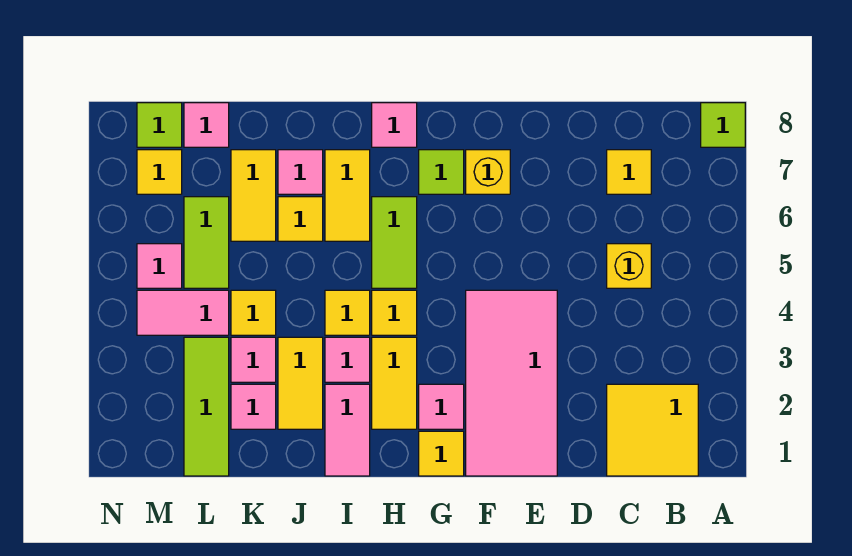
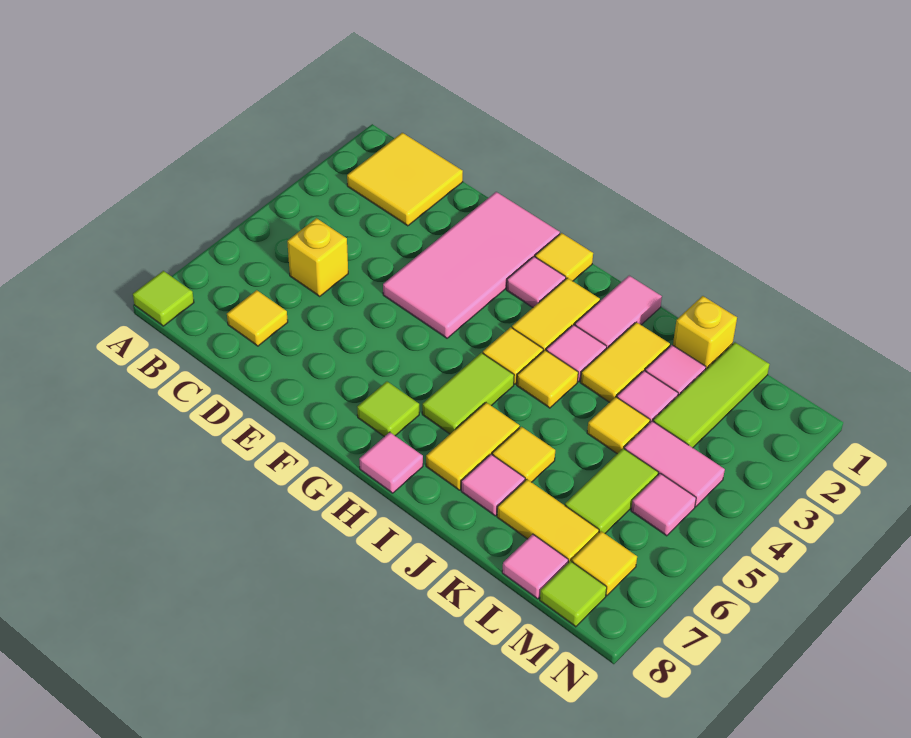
yellow 1x1 brick [466,150,510,194] -> yellow 1x1 brick moved to [673,296,737,369]
yellow 1x2 tile [231,150,276,241] -> yellow 1x2 tile turned to [497,480,599,563]

